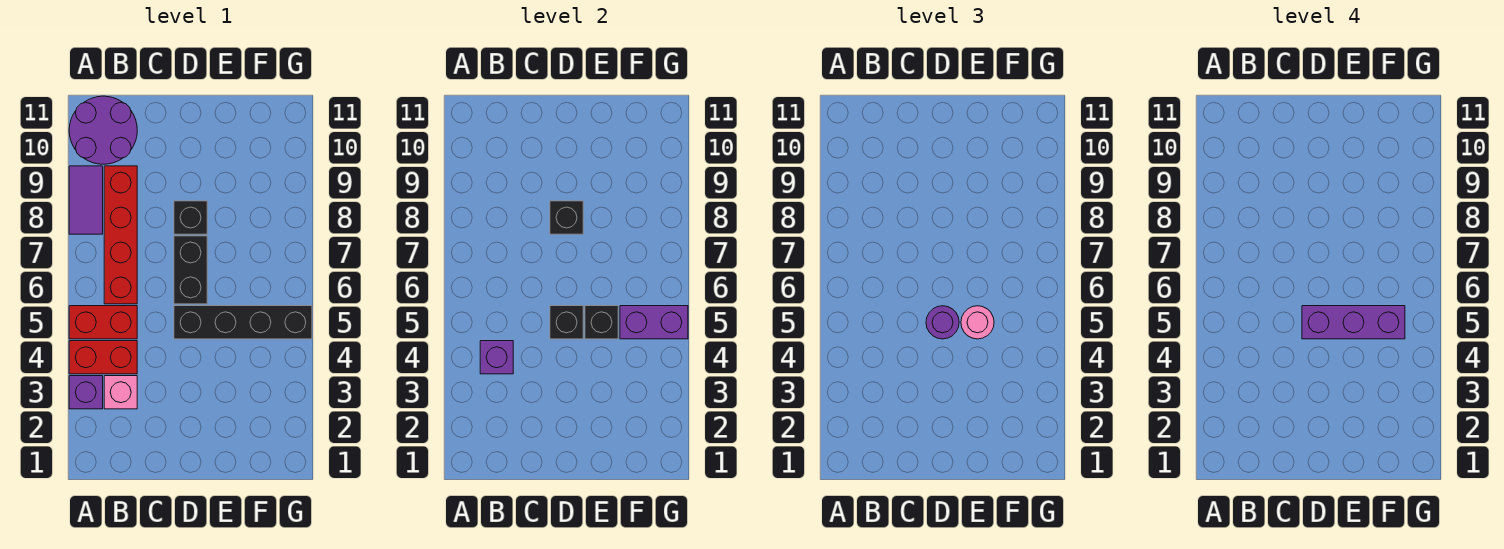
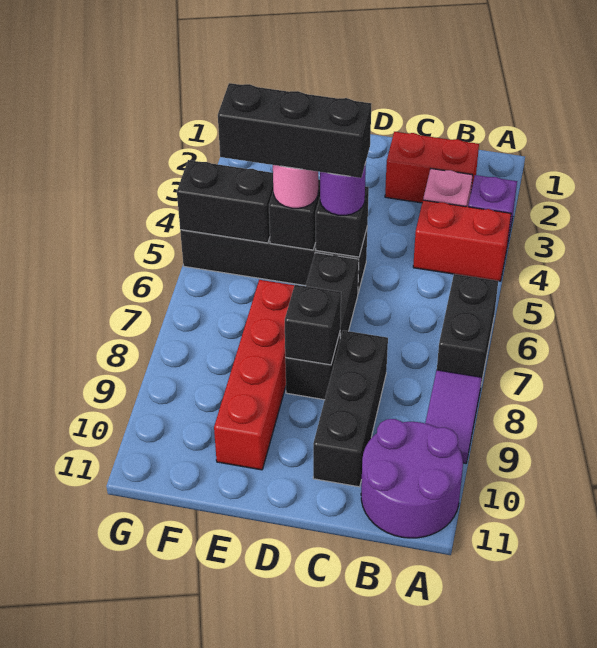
red 1x2 brick [69,306,137,339] -> red 1x2 brick moved to [385,132,479,203]
none -> black 1x2 brick [437,274,498,383]
purple 1x1 brick [480,341,513,374] -> none
red 1x4 brick [104,166,137,304] -> red 1x4 brick moved to [214,280,294,470]
none -> black 1x3 brick [313,330,388,487]
purple 1x3 brick [1302,306,1405,339] -> black 1x3 brick [218,83,371,178]
purple 1x2 brick [620,306,688,339] -> black 1x2 brick [177,160,273,243]

